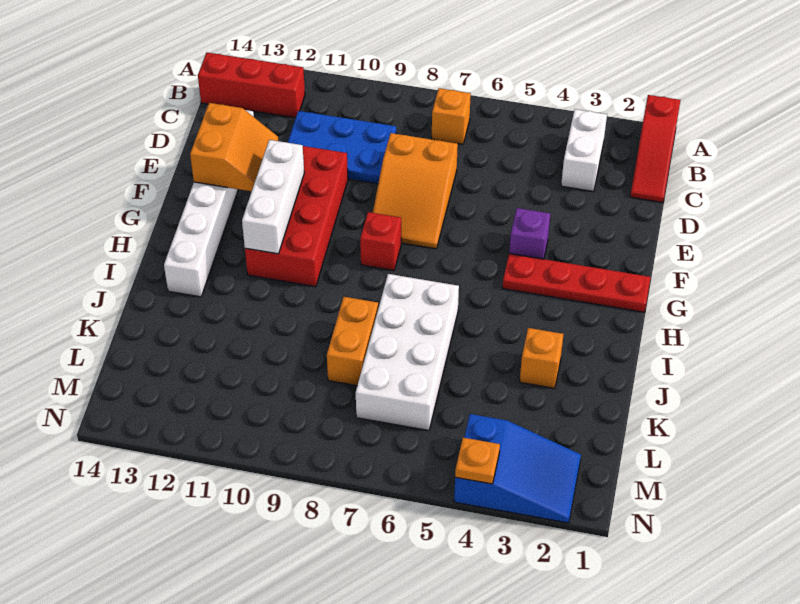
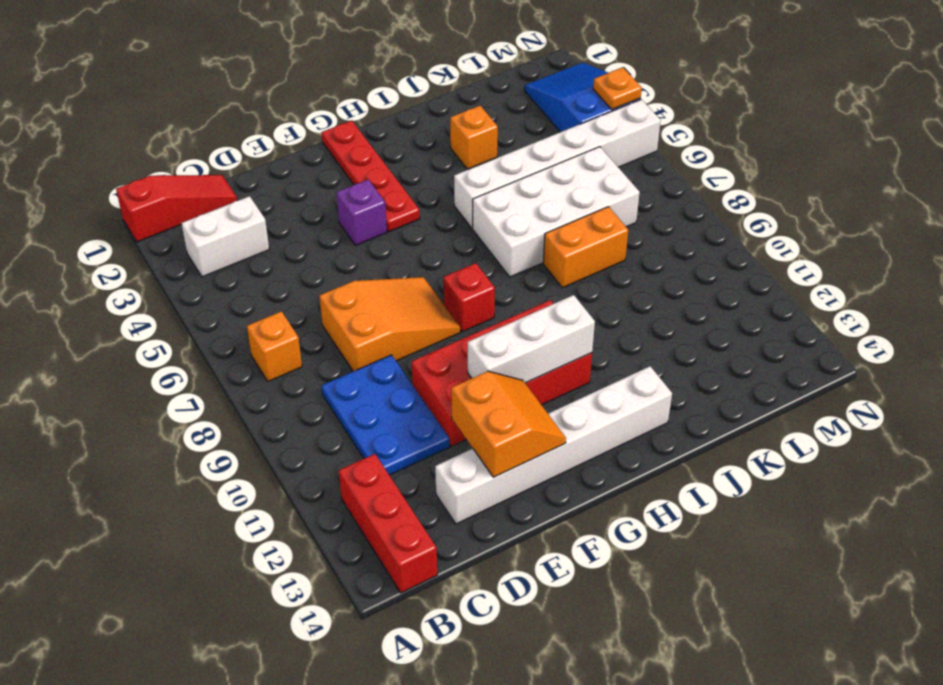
orange 2x2 slope [190,103,278,191] -> orange 2x2 slope turned to [451,371,566,477]
none -> white 1x6 brick [454,99,661,228]

